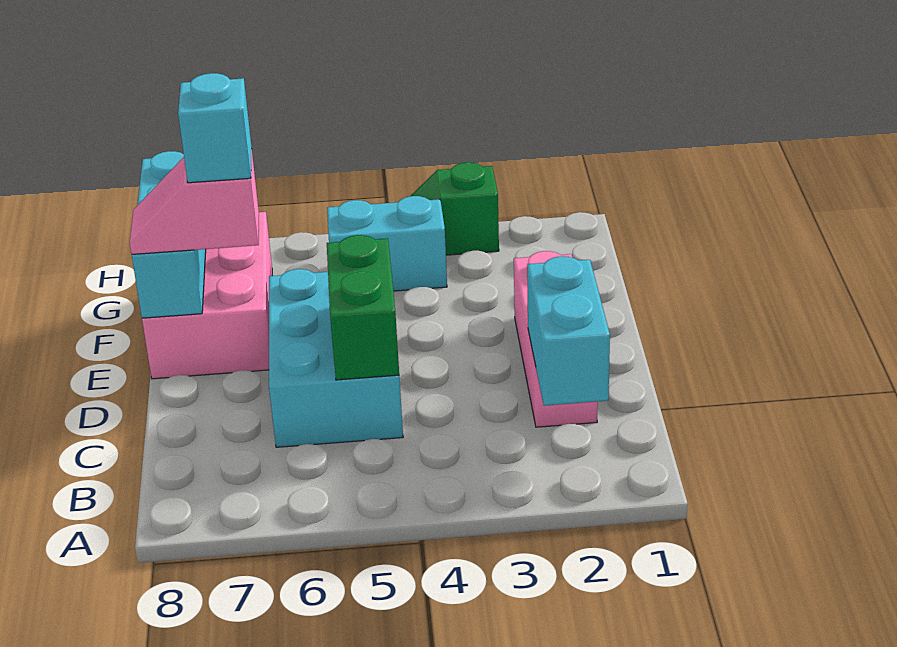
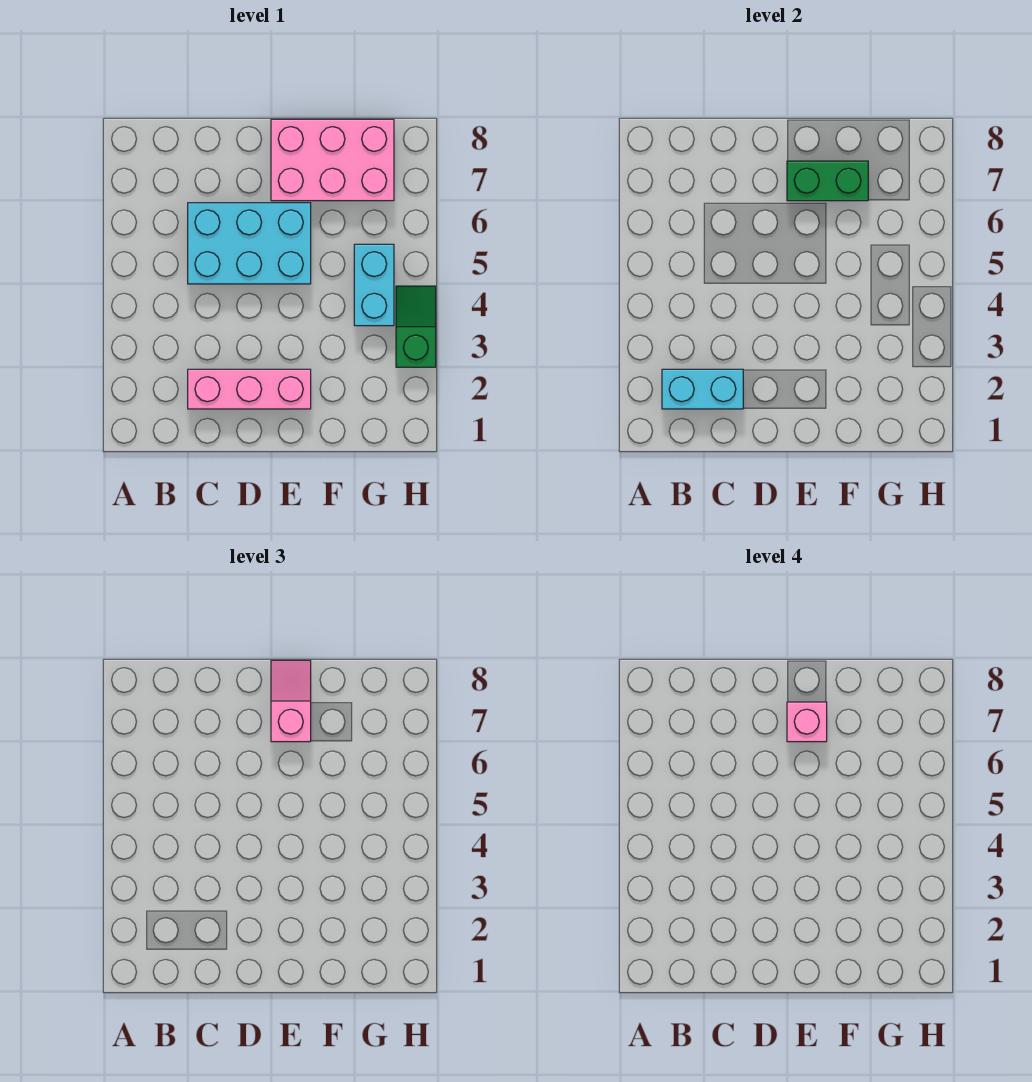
green 1x2 brick [327,235,399,380] -> green 1x2 brick moved to [787,161,868,201]
cyan 1x1 brick [178,73,252,183] -> pink 1x1 brick [787,702,827,742]
cyan 1x3 brick [132,151,206,318] -> none

